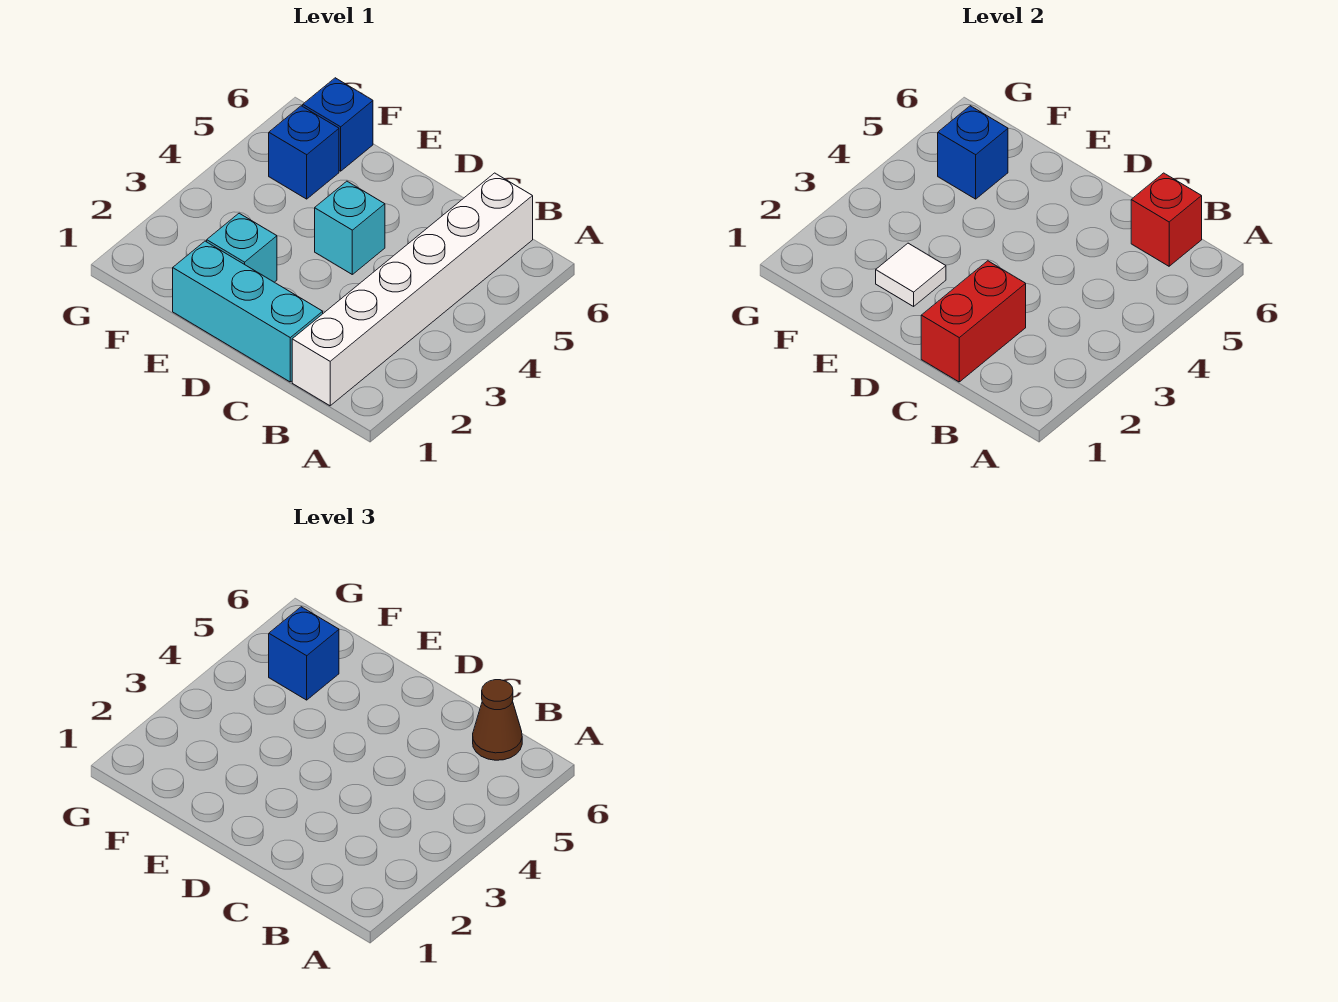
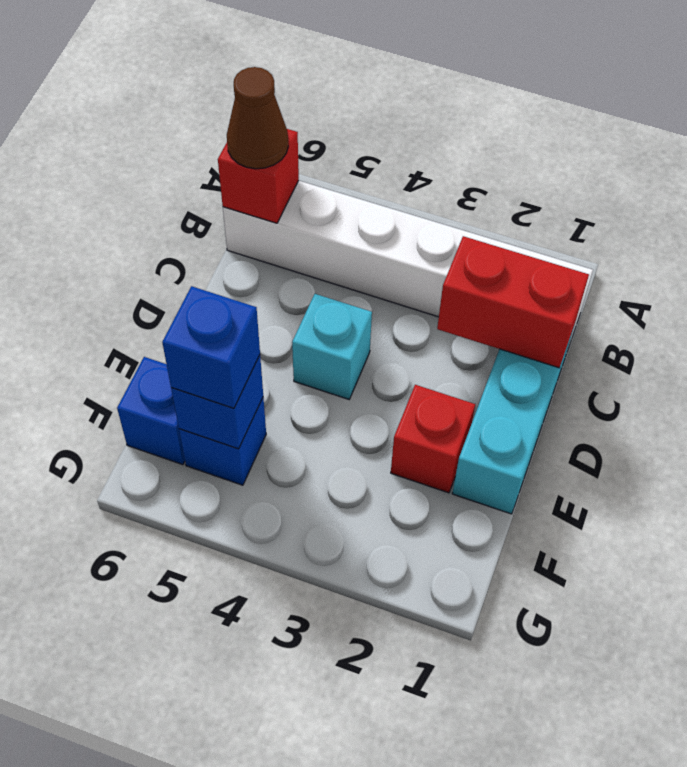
cyan 1x1 brick [207,213,277,282] -> red 1x1 brick [391,385,475,493]
white 1x1 tile [876,243,946,306] -> none

